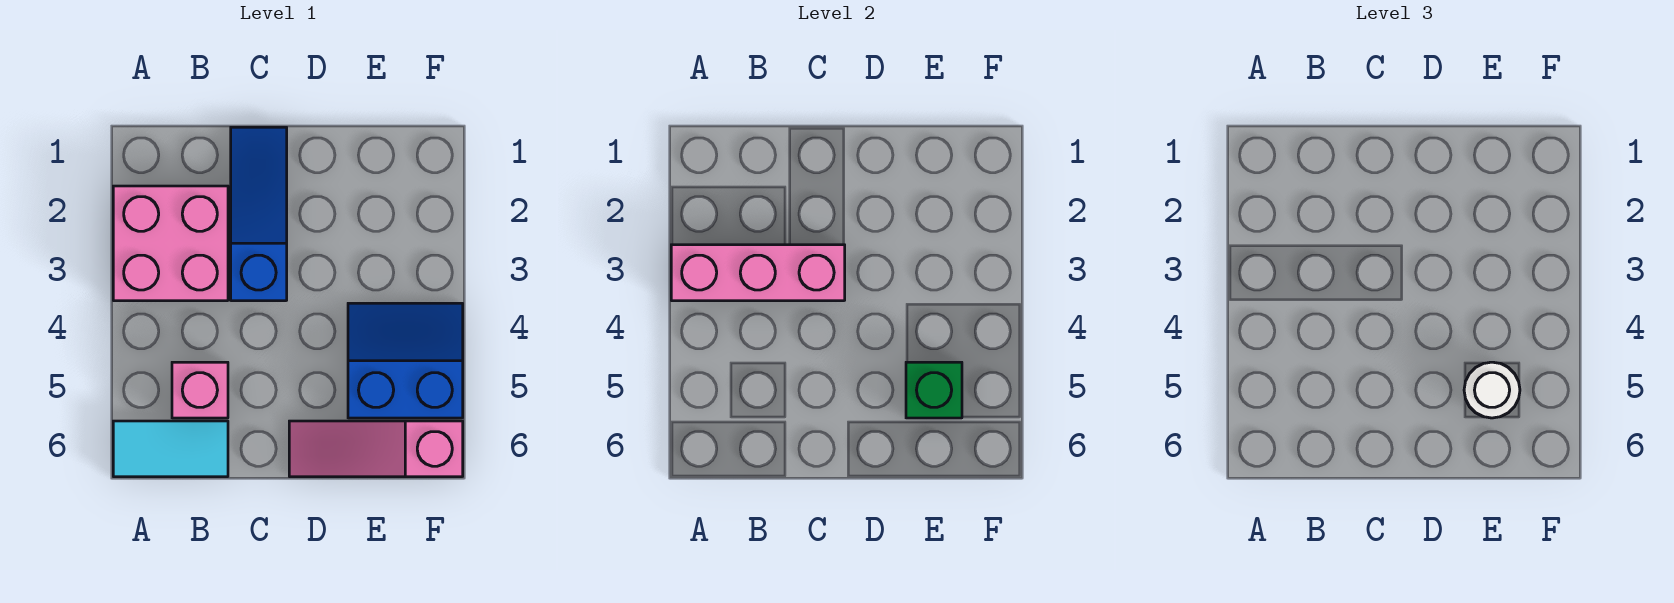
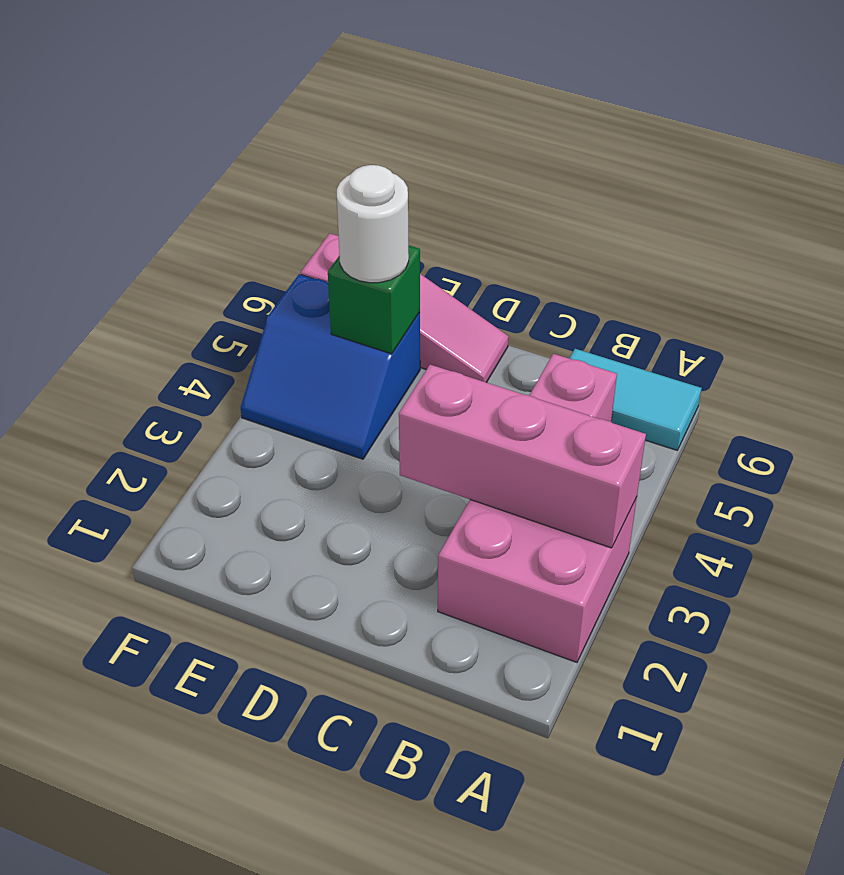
blue 1x3 slope [231,127,287,301] -> none

